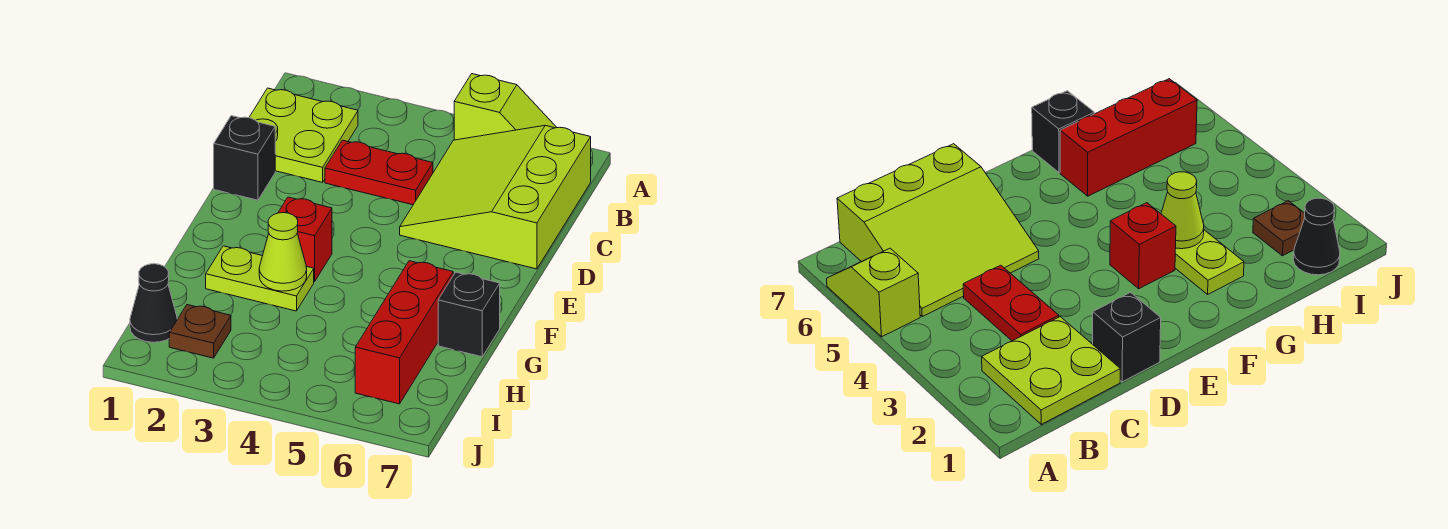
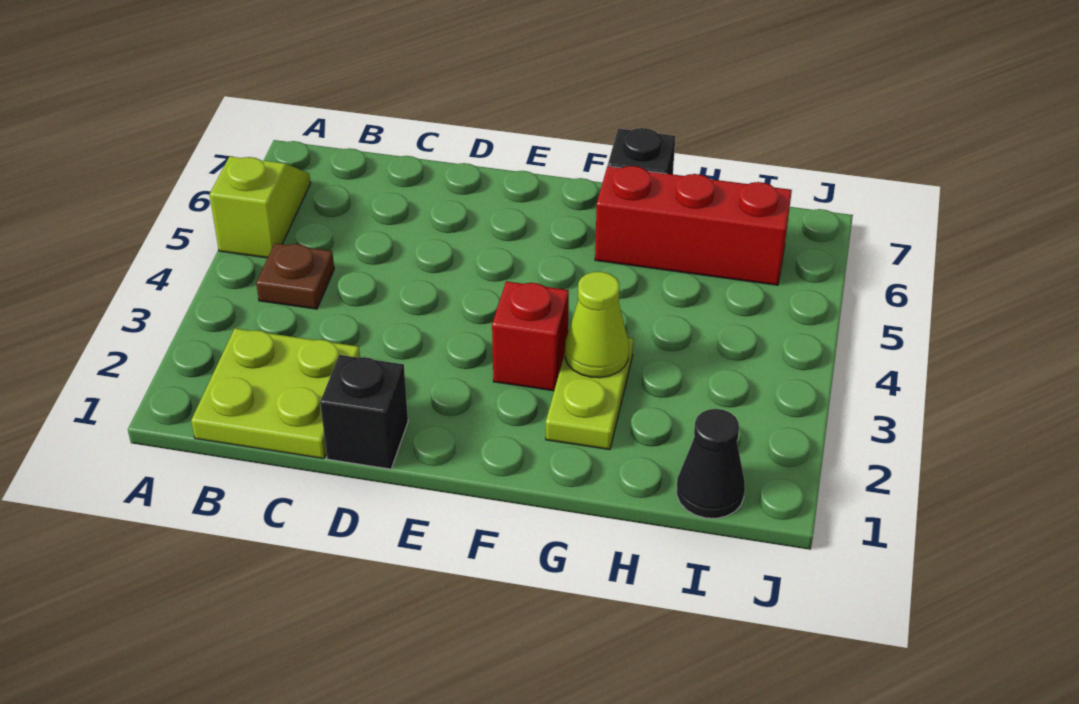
lime 3x3 slope [400,125,591,269] -> none
red 1x2 plate [325,140,433,205] -> none
brown 1x1 plate [169,305,231,358] -> brown 1x1 plate moved to [256,243,334,309]

